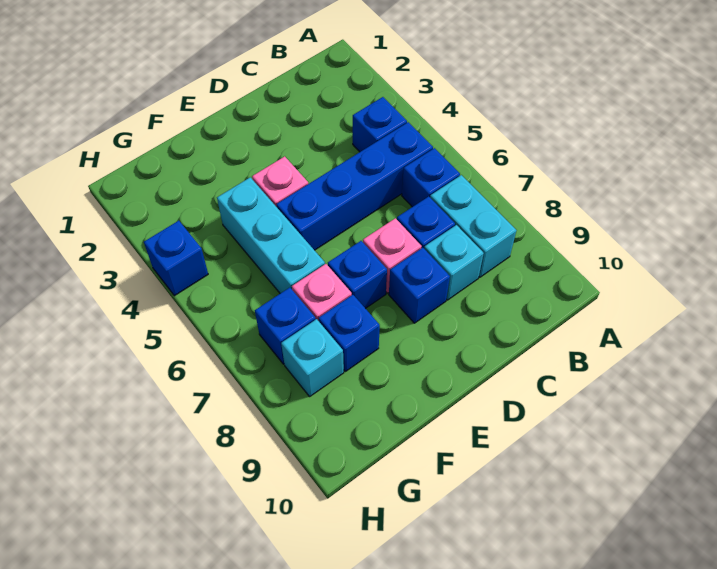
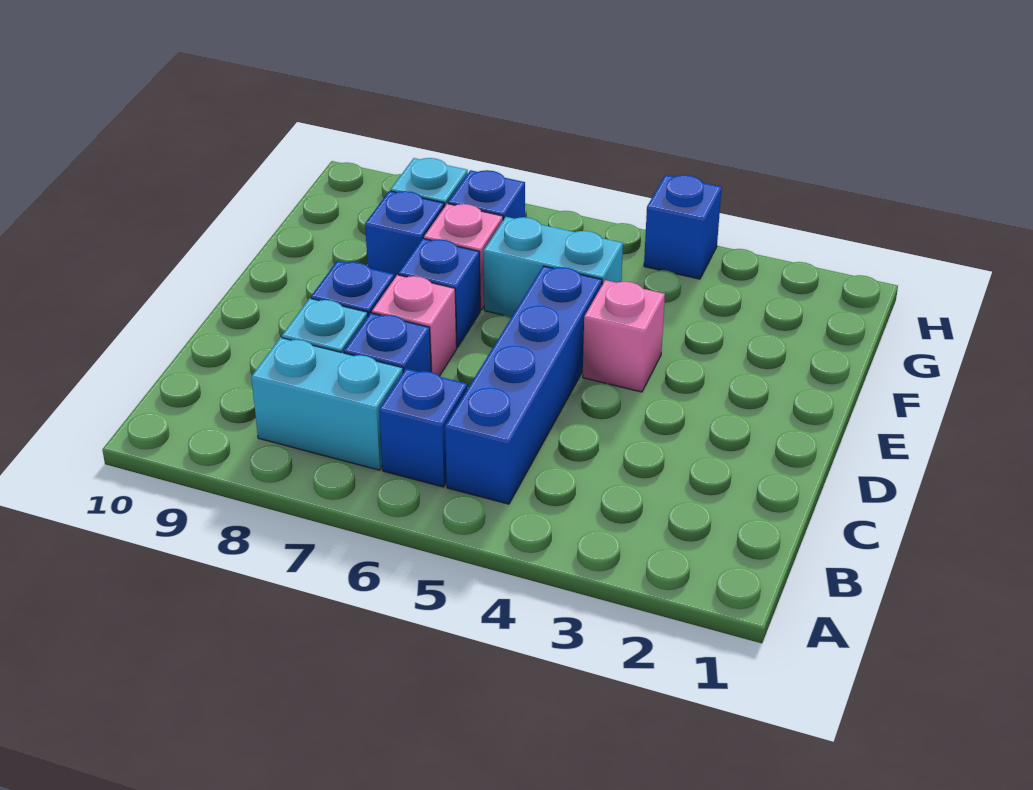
blue 1x1 brick [353,97,407,152] -> none
cyan 1x3 brick [217,177,325,293] -> cyan 1x2 brick [484,217,623,317]

